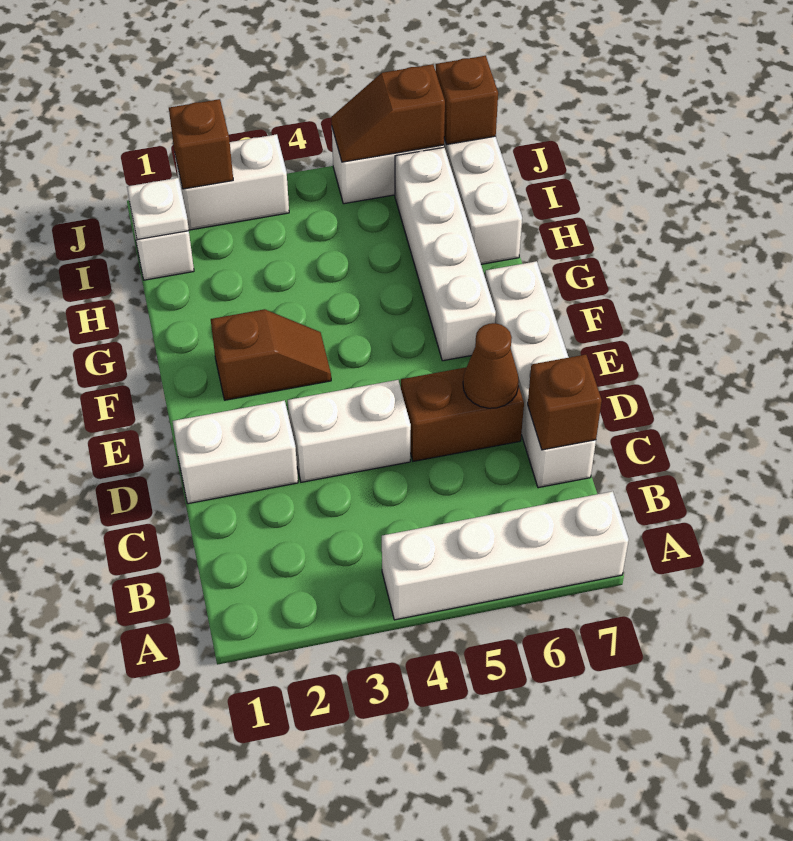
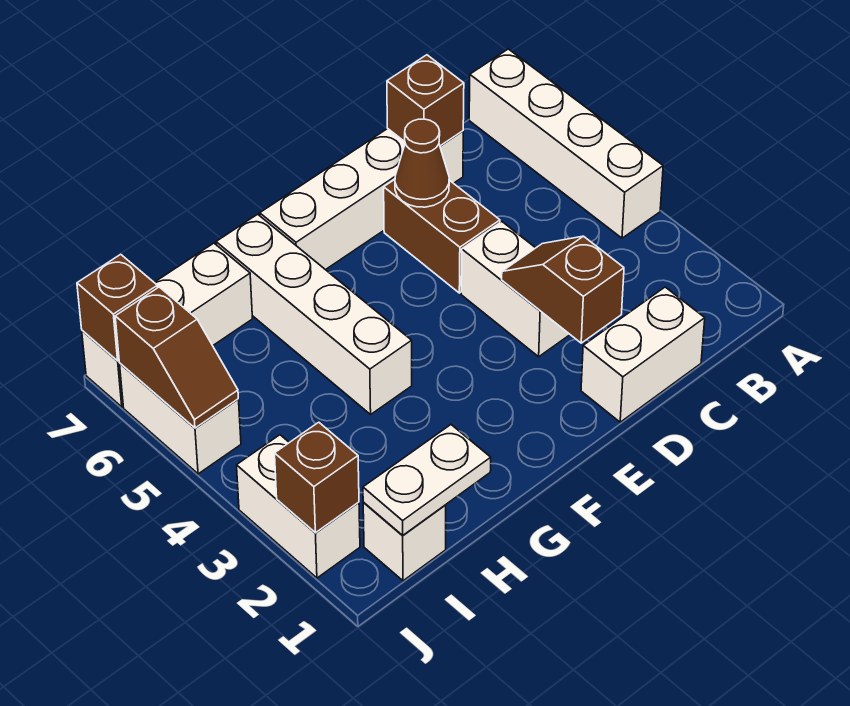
white 1x2 brick [173,400,298,504] -> white 1x2 brick turned to [581,287,705,422]
brown 1x2 slope [211,309,331,400] -> brown 1x2 slope moved to [502,236,624,343]
white 1x4 brick [395,148,496,361] -> white 1x4 brick turned to [216,214,412,414]
white 1x1 plate [127,178,189,240] -> white 1x2 plate [363,425,491,536]

